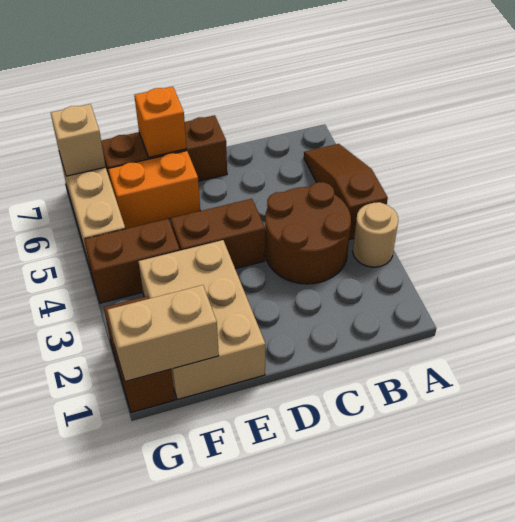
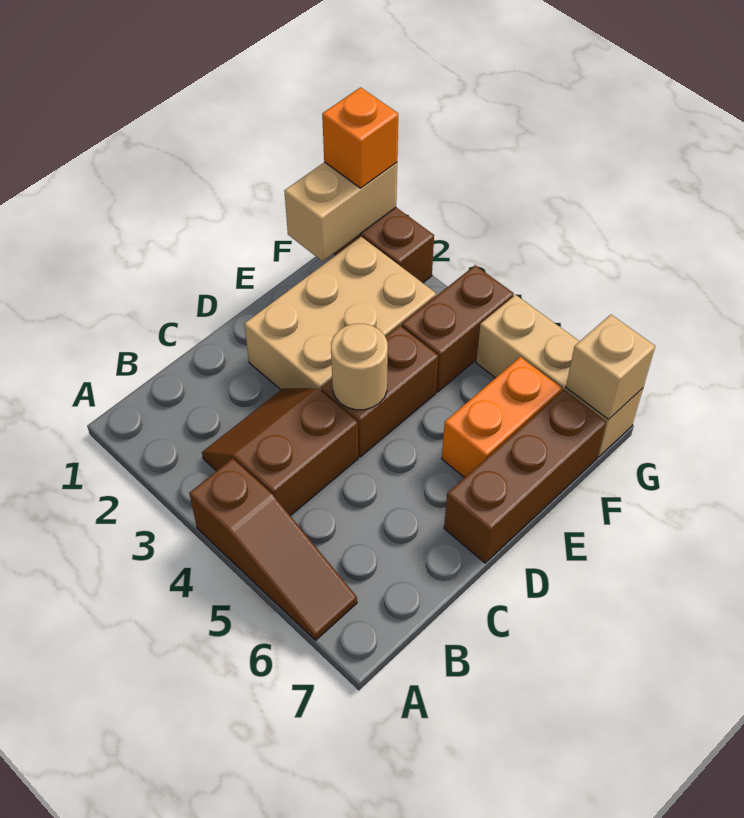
tan 1x1 round brick [353,202,398,267] -> tan 1x1 round brick moved to [331,324,388,410]
brown 2x2 round brick [265,182,351,284] -> brown 2x2 slope [202,388,358,516]
tan 2x3 brick [138,240,265,400] -> tan 2x3 brick turned to [244,237,436,390]
orange 1x1 brick [134,87,187,157] -> orange 1x1 brick moved to [322,87,398,188]

